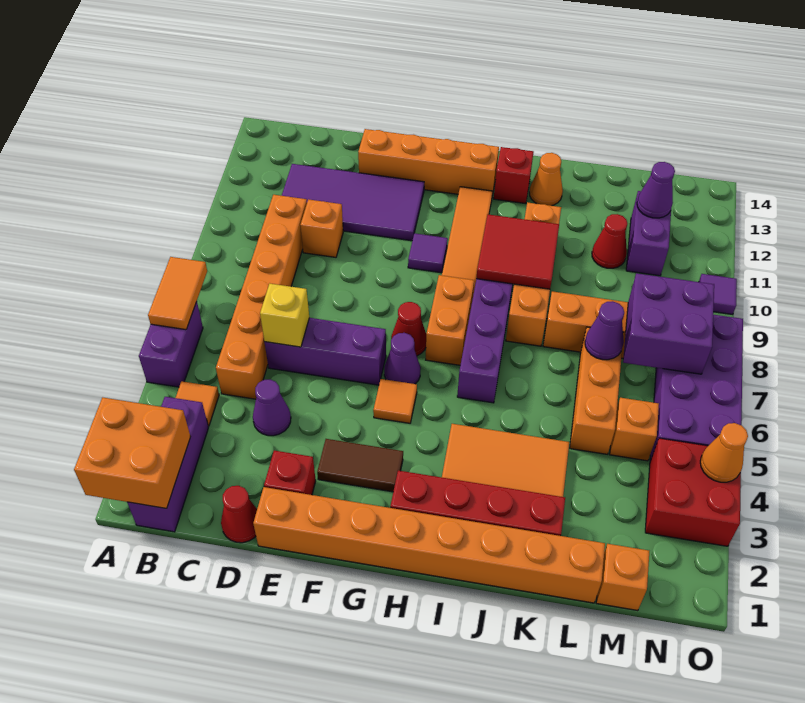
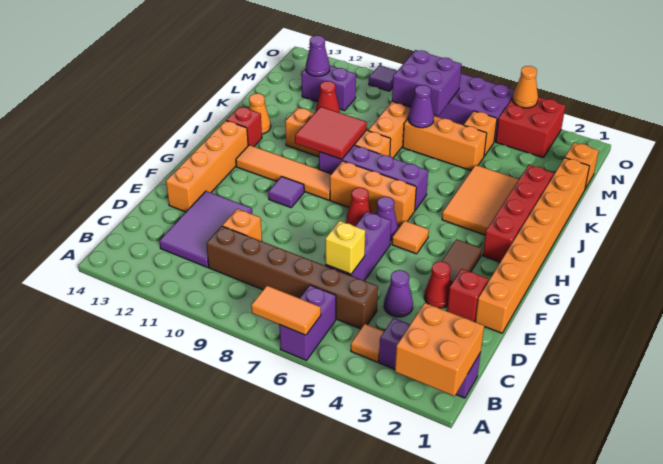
purple 1x2 brick [139,302,203,387] -> purple 1x2 brick turned to [279,285,336,360]
orange 1x6 brick [216,195,307,399] -> brown 1x6 brick [206,226,378,329]
purple 2x4 tile [282,164,424,241] -> purple 2x3 tile [159,191,252,267]
red 1x1 cone [221,486,257,543] -> red 1x1 cone moved to [424,261,451,308]
orange 1x2 brick [426,275,474,365] -> orange 1x3 brick [330,161,416,226]

